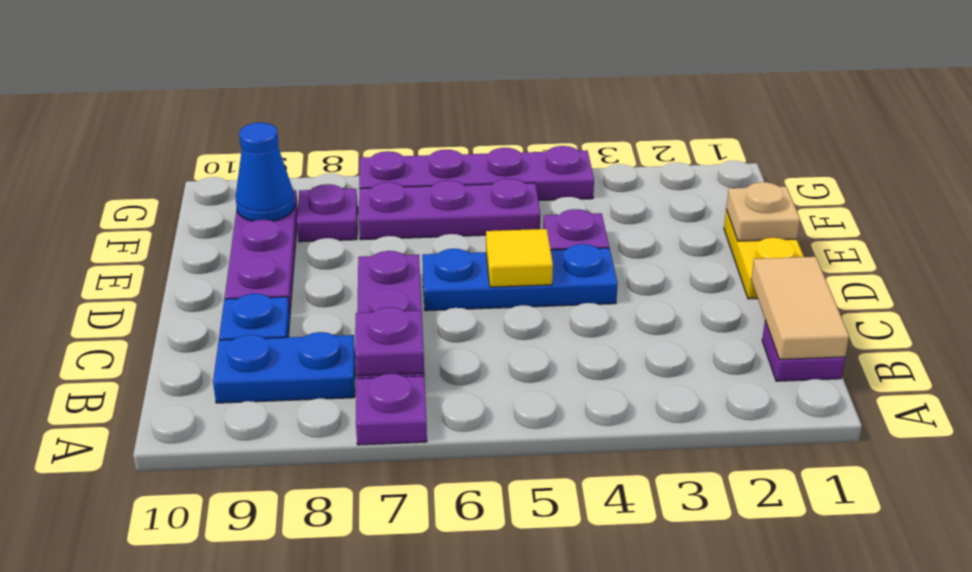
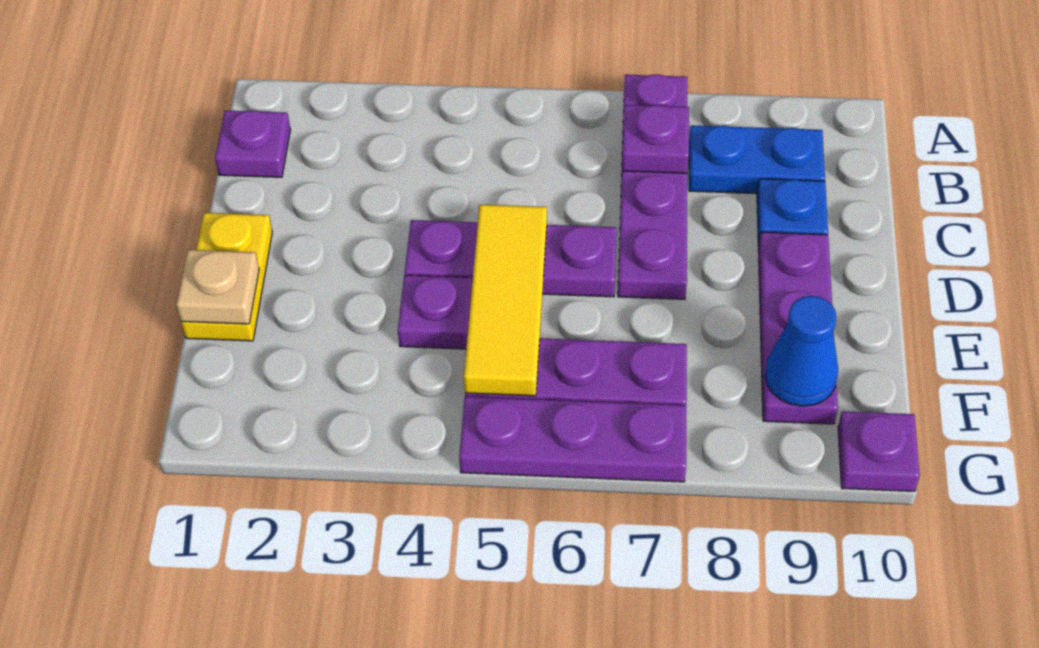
tan 1x2 tile [751,257,849,360] -> none
blue 1x3 plate [422,244,618,311] -> purple 1x3 plate [405,220,617,297]
yellow 1x1 tile [486,229,553,287] -> yellow 1x3 tile [464,205,547,396]
purple 1x1 plate [297,184,358,242] -> purple 1x1 plate moved to [838,411,920,492]
purple 1x4 plate [359,146,594,201] -> purple 1x3 plate [459,397,686,482]

